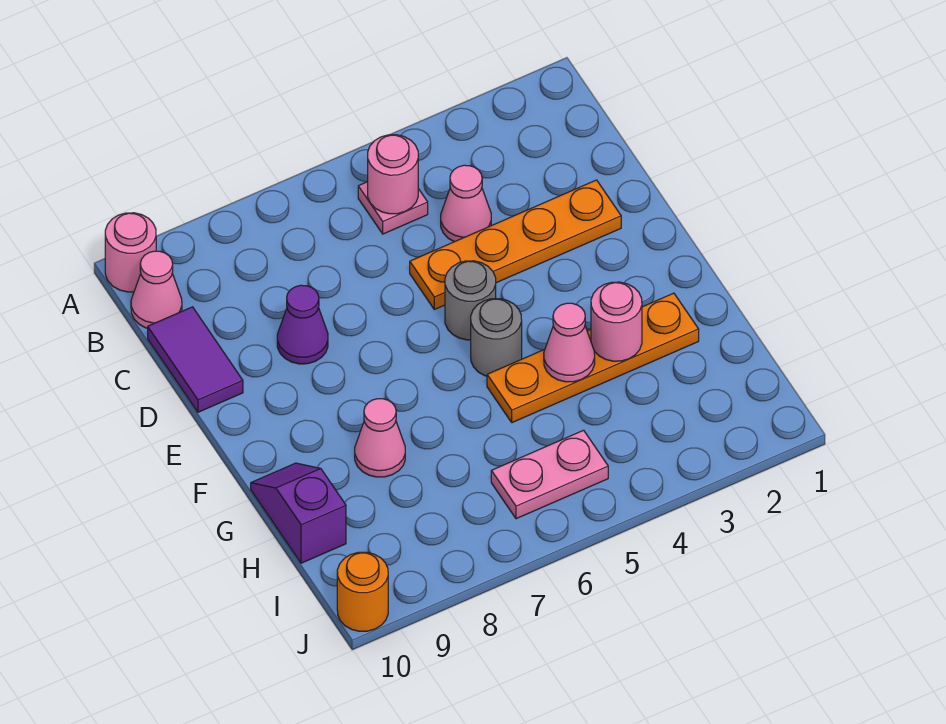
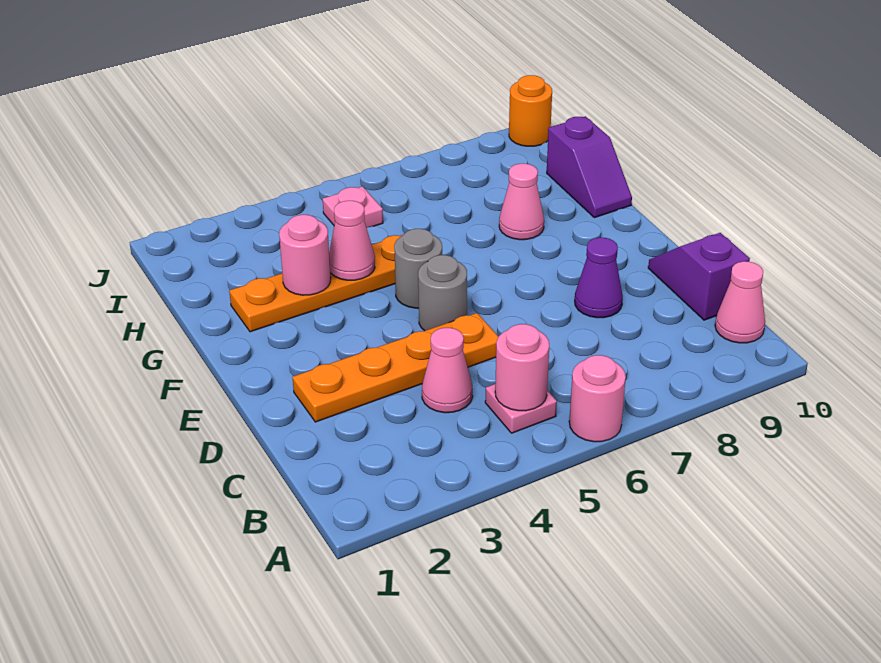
pink 1x1 round brick [105,213,156,292] -> pink 1x1 round brick moved to [569,355,626,442]
purple 1x2 tile [148,307,243,412] -> purple 1x2 slope [648,233,750,320]
pink 1x2 plate [491,430,608,519] -> pink 1x1 plate [323,186,383,228]

